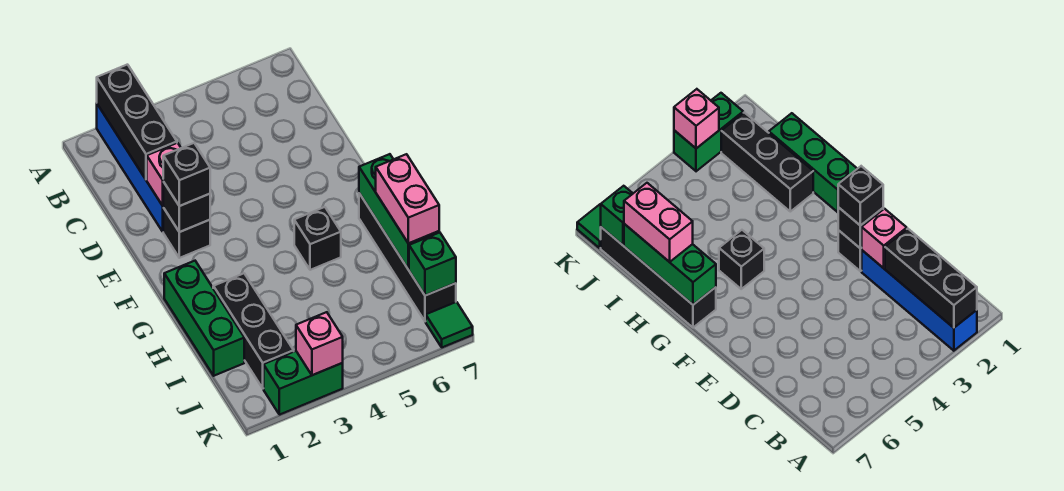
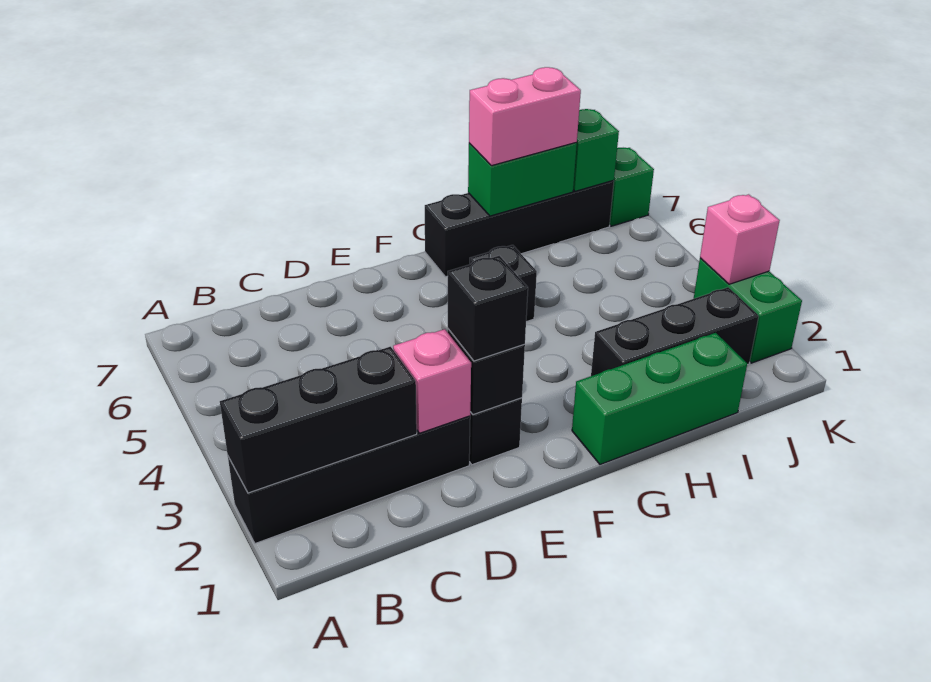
blue 1x4 brick [97,104,164,232] -> black 1x4 brick [228,416,470,544]
green 1x3 brick [359,154,439,269] -> green 1x2 brick [468,142,577,216]
green 1x1 tile [426,302,473,347] -> green 1x1 brick [610,148,654,226]

